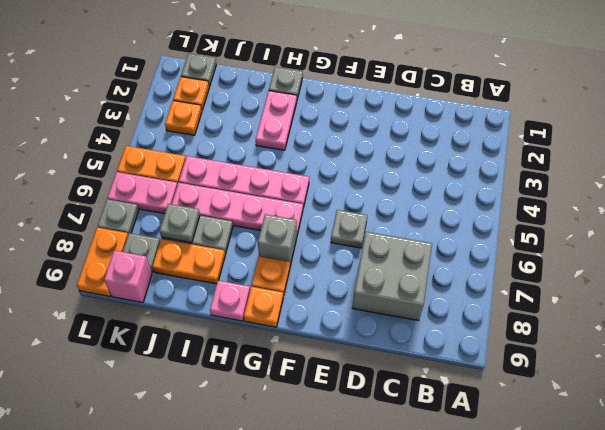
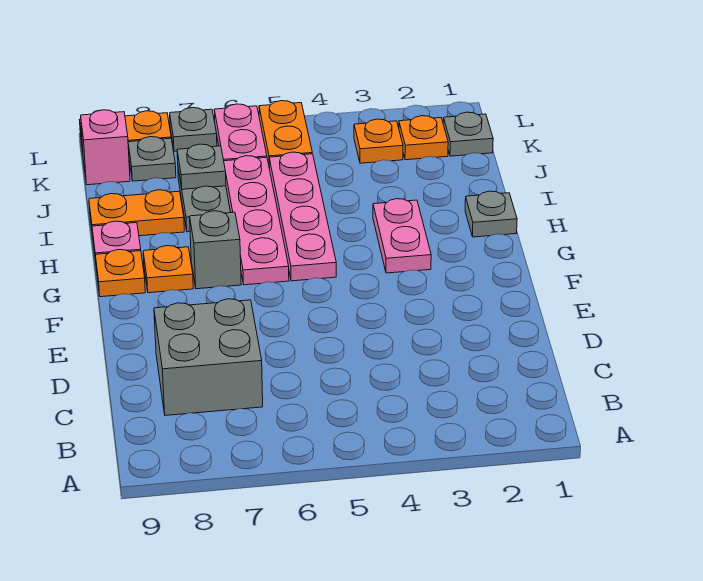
grey 1x1 plate [331,210,367,248] -> none
pink 1x2 plate [256,91,297,150] -> pink 1x2 plate turned to [373,199,431,273]
orange 1x2 plate [152,239,225,284] -> orange 1x2 plate turned to [89,190,184,236]

